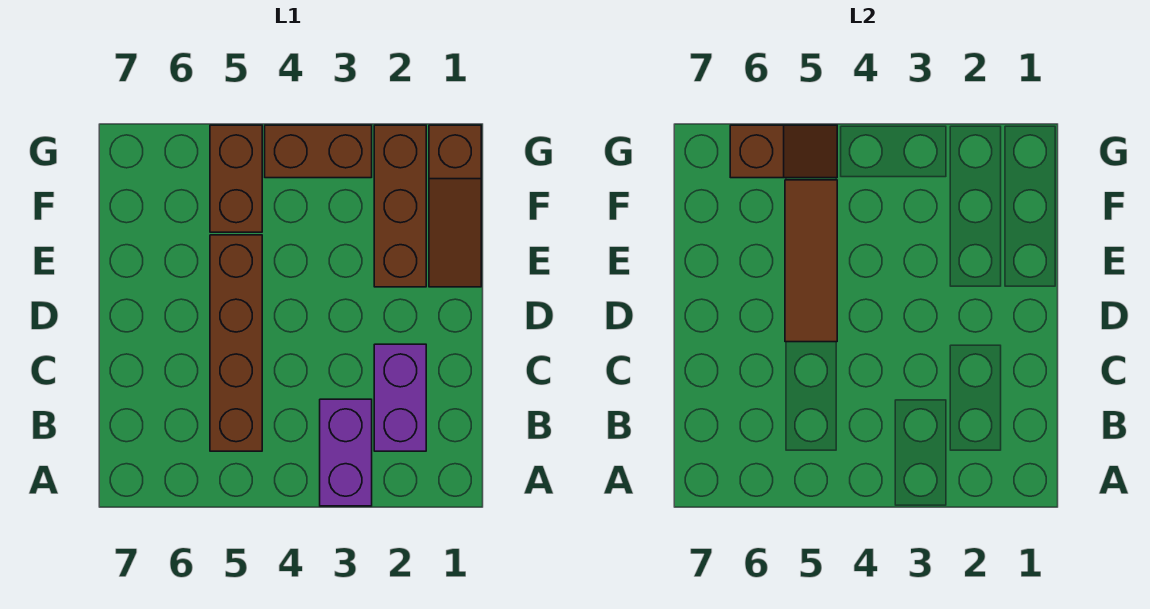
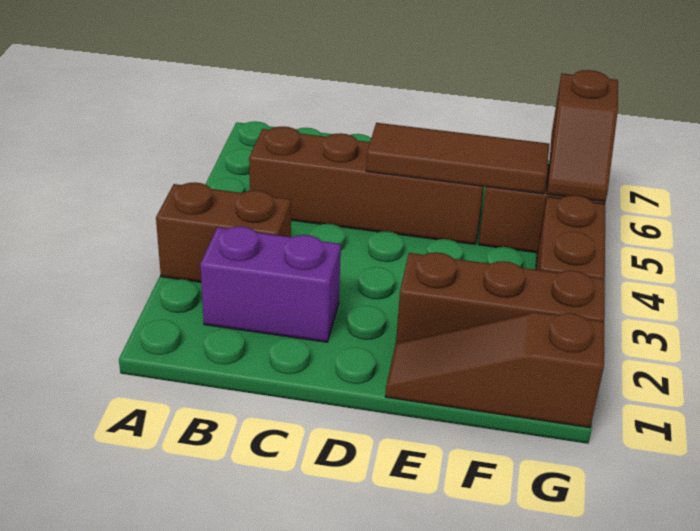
purple 1x2 brick [320,399,372,506] -> brown 1x2 brick [156,182,291,282]

